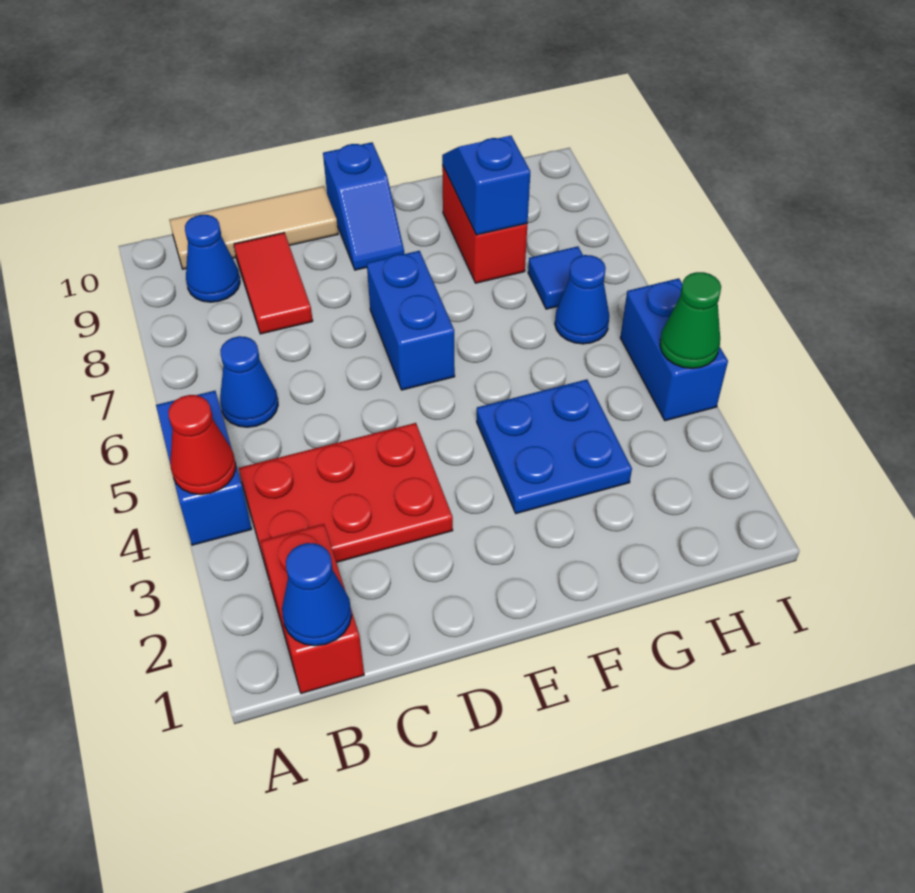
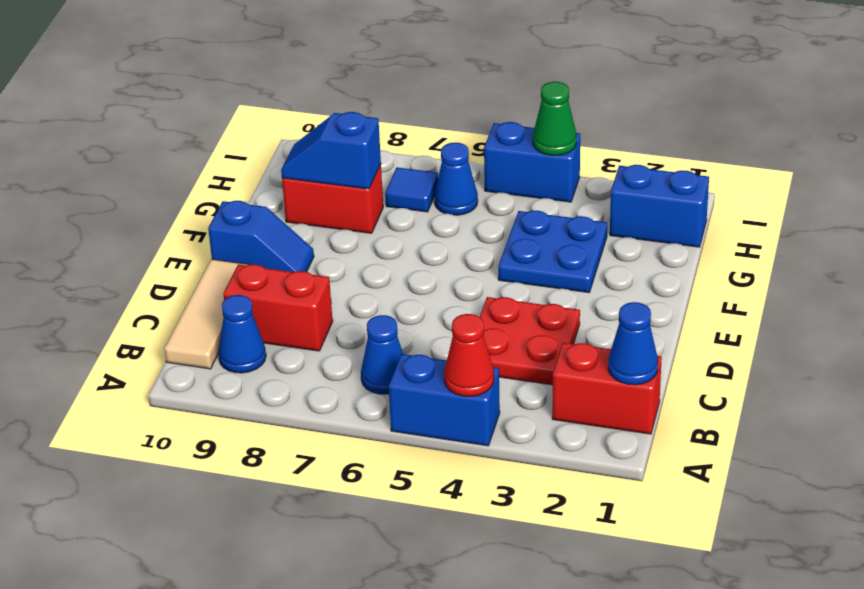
red 2x3 plate [239,423,453,574] -> red 2x2 plate [480,297,580,385]
red 1x2 tile [234,233,313,334] -> red 1x2 brick [223,265,333,351]
blue 1x2 brick [367,251,455,390] -> blue 1x2 brick moved to [610,165,709,247]

